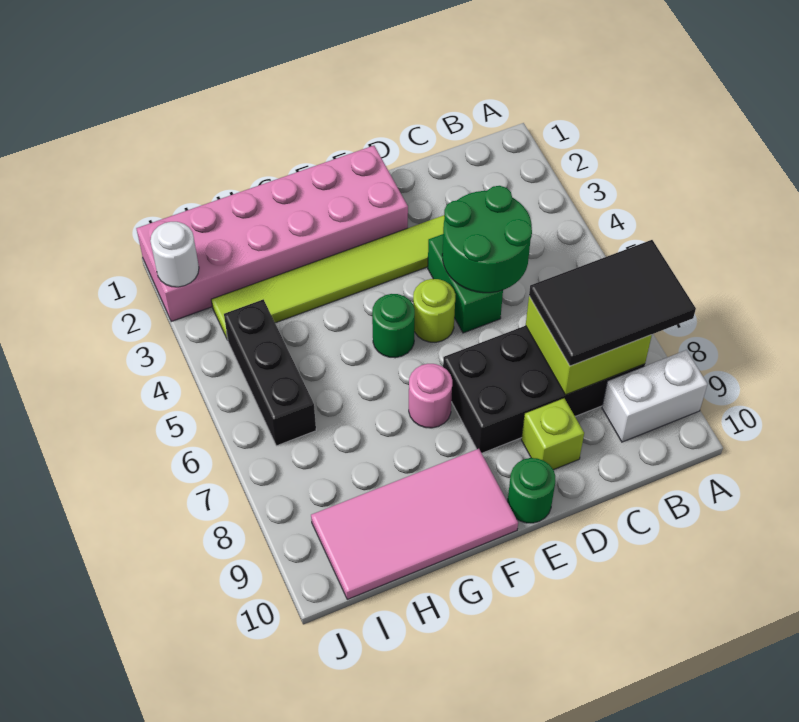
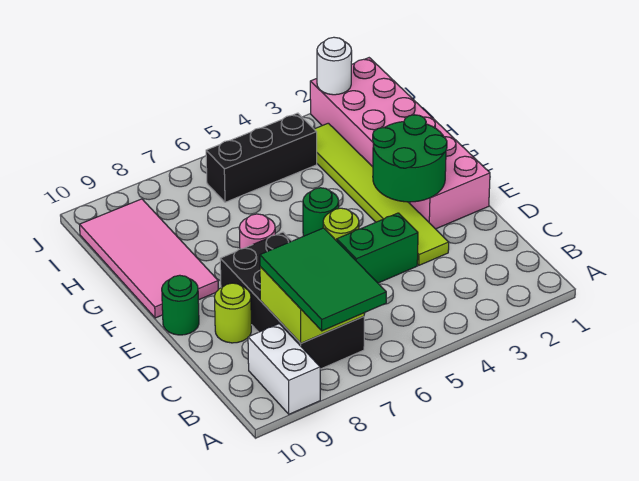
black 2x3 tile [529,240,696,366] -> green 2x3 tile [260,228,386,331]
green 2x2 round brick [442,186,532,293] -> green 2x2 round brick moved to [373,115,447,202]
lime 1x1 brick [521,398,584,470] -> lime 1x1 round brick [214,283,251,343]

